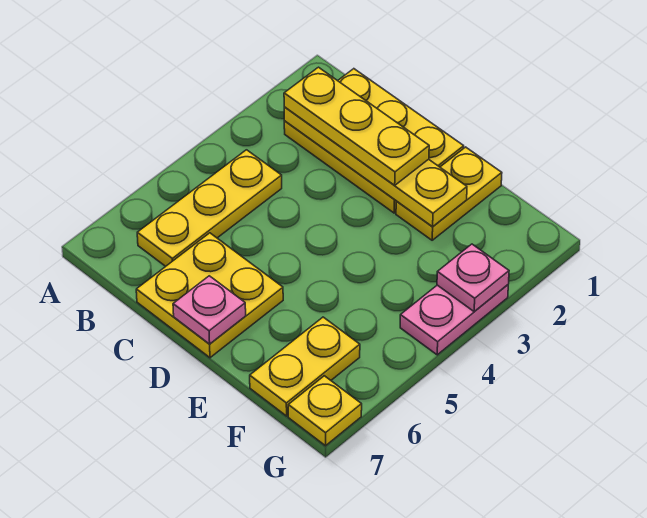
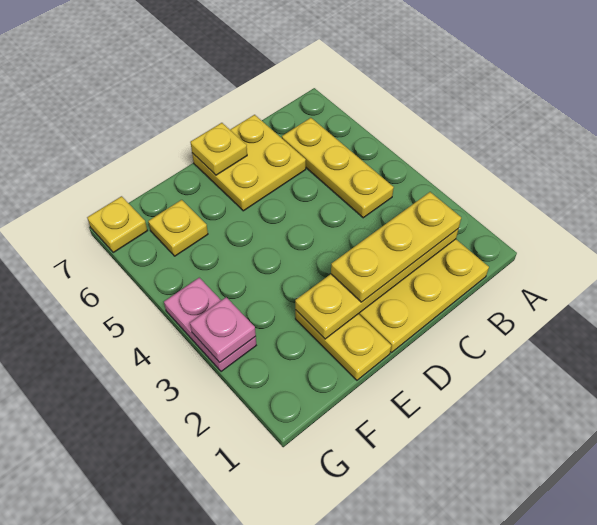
pink 1x1 plate [173,276,246,344] -> yellow 1x1 plate [190,123,247,175]
yellow 1x2 plate [250,317,360,416] -> yellow 1x1 plate [148,200,208,256]

